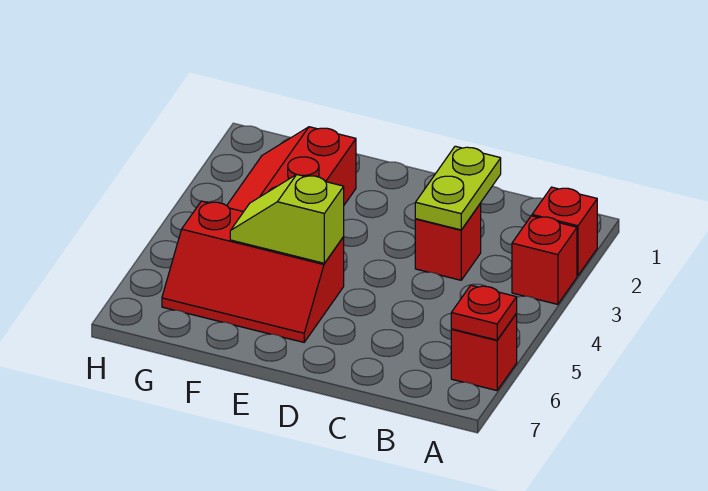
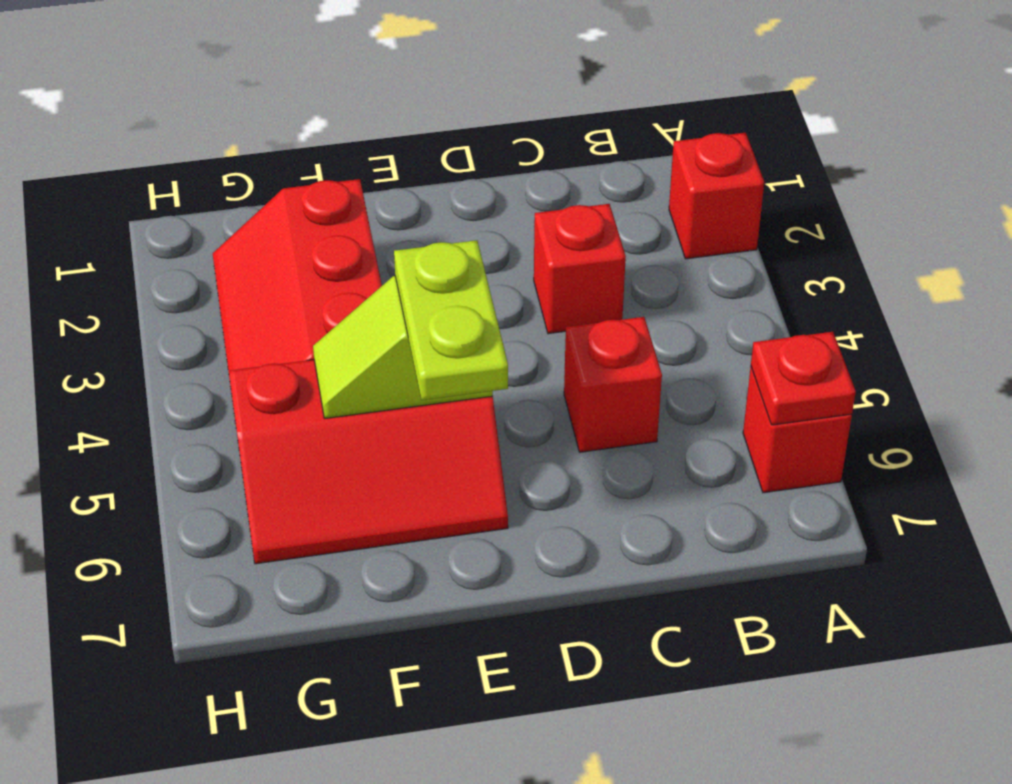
red 1x1 brick [512,216,577,304] -> red 1x1 brick moved to [564,317,662,452]
lime 1x2 plate [415,146,501,230] -> lime 1x2 plate moved to [394,240,508,400]

